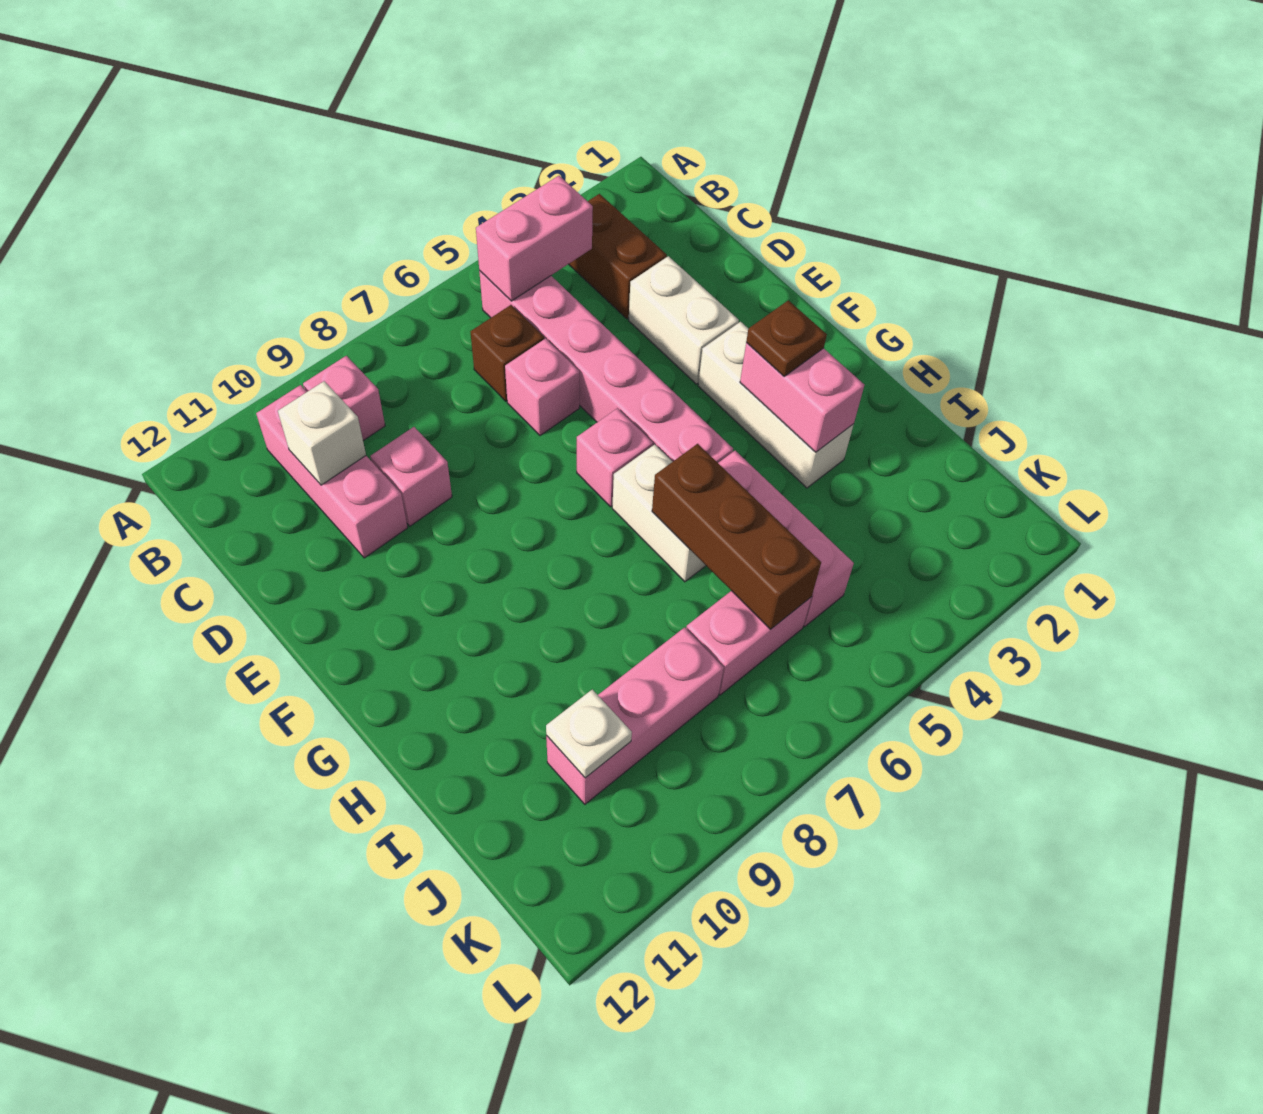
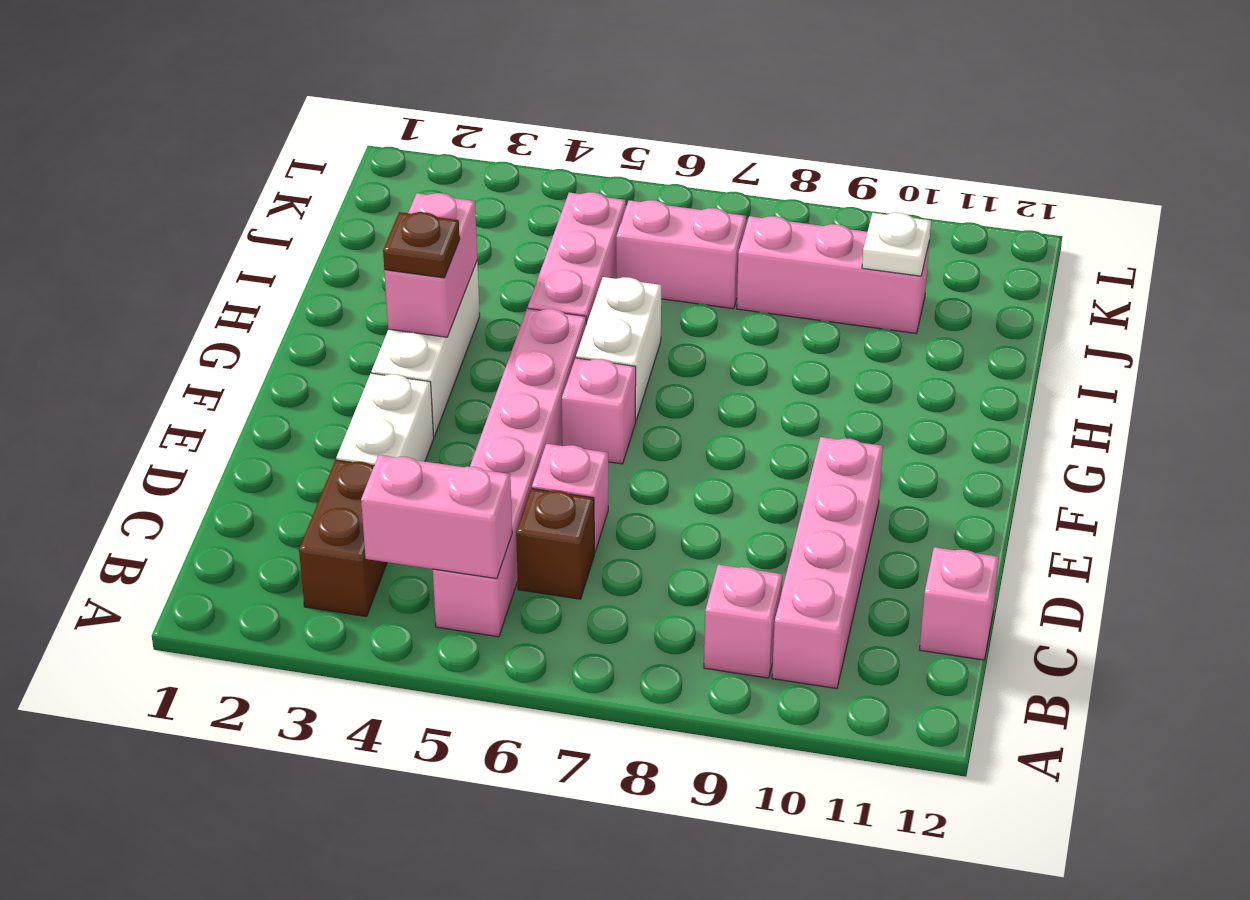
pink 1x3 brick [256,385,408,558] -> pink 1x4 brick [772,437,883,689]
white 1x1 brick [278,381,366,485] -> none
pink 1x1 brick [370,427,452,526] -> pink 1x1 brick moved to [920,547,999,660]
brown 1x3 brick [652,444,821,629] -> none

